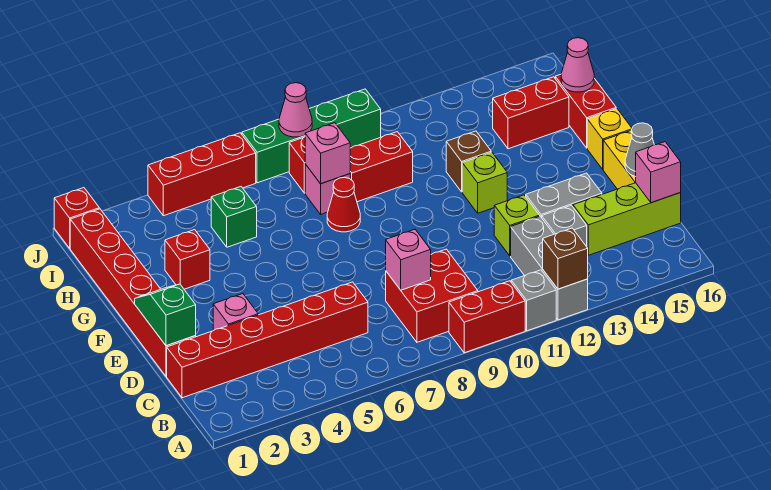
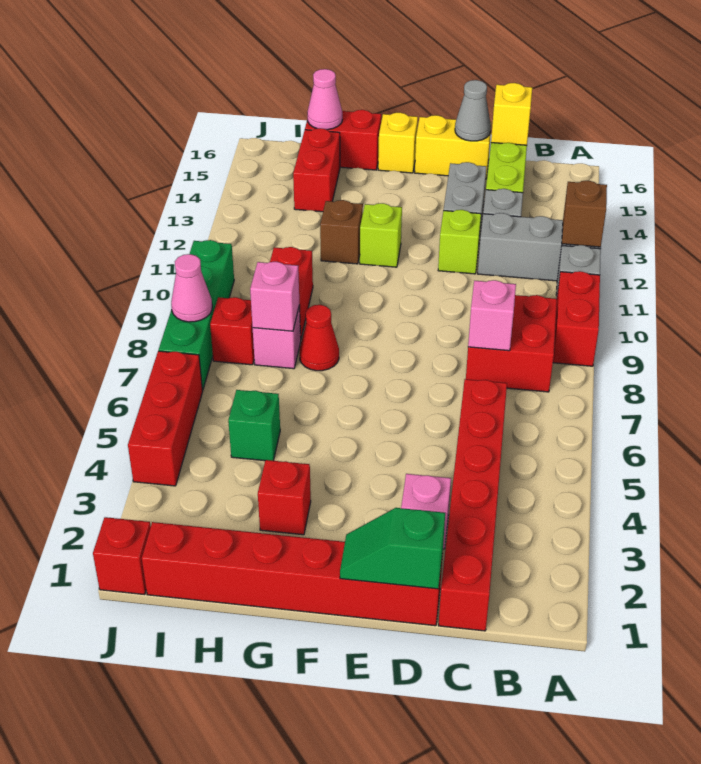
pink 1x1 brick [636,142,681,203] -> yellow 1x1 brick [491,83,532,145]

